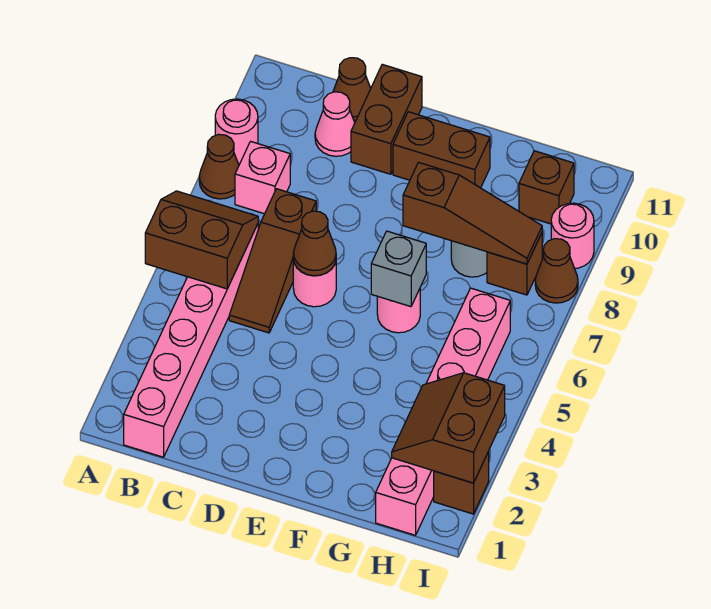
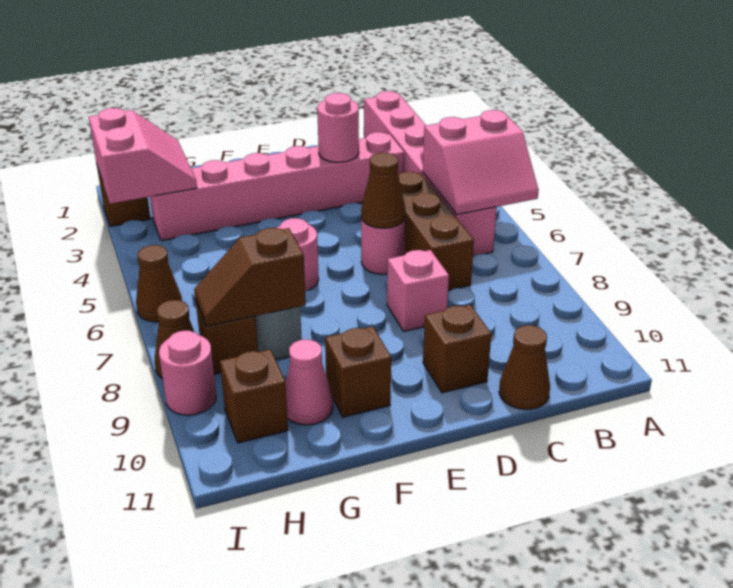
brown 2x2 slope [145,191,258,289] -> pink 2x2 slope [423,110,539,215]
brown 1x1 cone [199,134,239,199] -> brown 1x1 cone moved to [136,245,182,322]
pink 1x1 round brick [215,99,258,164] -> pink 1x1 round brick moved to [317,93,359,162]
pink 1x1 brick [235,141,290,214] -> pink 1x1 brick moved to [387,250,449,331]
brown 1x3 slope [229,189,316,333] -> brown 1x3 brick [398,172,474,290]
pink 1x1 cone [315,92,355,156] -> pink 1x1 cone moved to [286,339,333,425]
brown 1x2 brick [351,64,422,174] -> brown 1x1 brick [423,305,491,393]
brown 1x2 brick [393,112,490,188] -> brown 1x1 brick [325,327,391,417]
grey 1x1 brick [371,231,426,307] -> none
brown 1x3 slope [403,162,542,264] -> brown 1x2 slope [194,228,306,326]
pink 1x6 brick [376,288,510,535] -> pink 1x6 brick turned to [150,132,404,241]
brown 2x2 slope [392,373,505,483] -> pink 2x2 slope [89,108,197,204]

